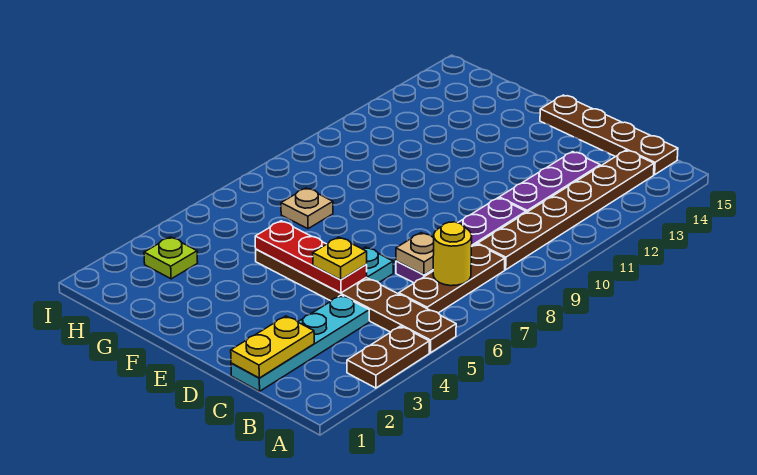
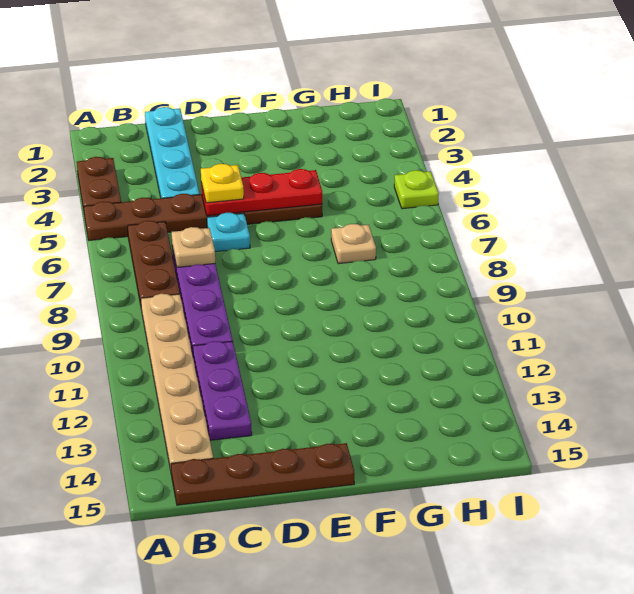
yellow 1x1 round brick [433,222,472,286] -> none
brown 1x6 plate [478,150,654,270] -> tan 1x6 plate [141,294,213,471]
yellow 1x2 plate [231,316,314,378] -> none
lime 1x1 plate [144,237,198,279] -> lime 1x1 plate moved to [394,170,439,209]

